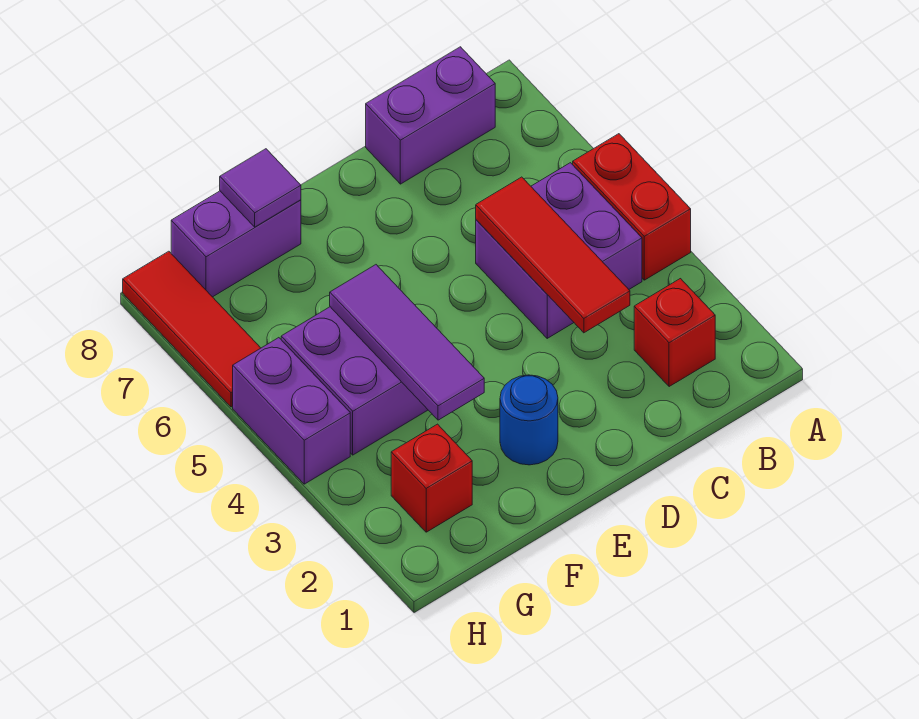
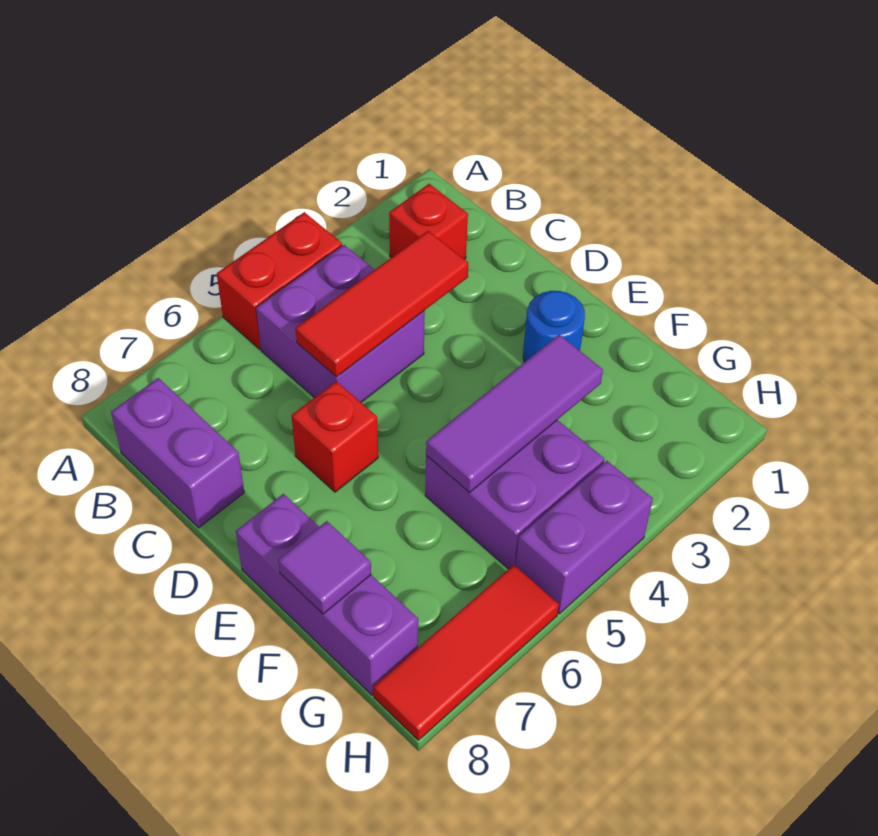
purple 1x2 brick [171,191,301,297] -> purple 1x3 brick [236,494,418,695]
red 1x1 brick [391,424,472,532] -> red 1x1 brick moved to [292,381,378,492]

